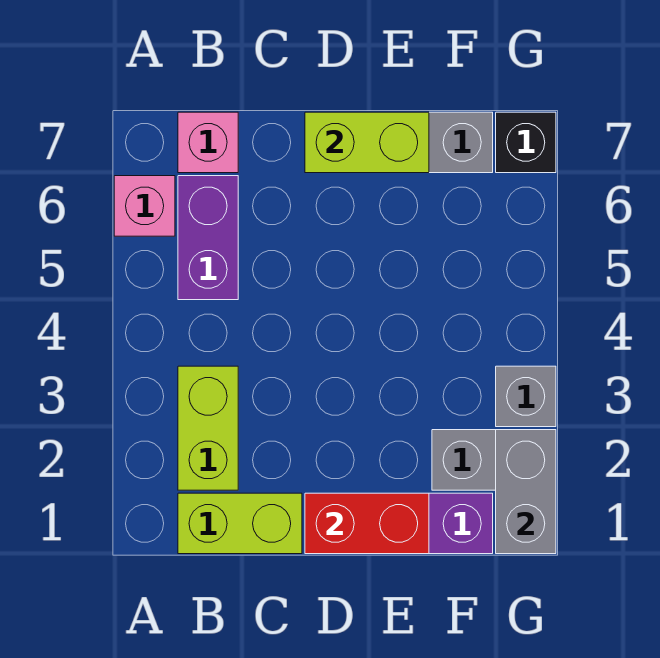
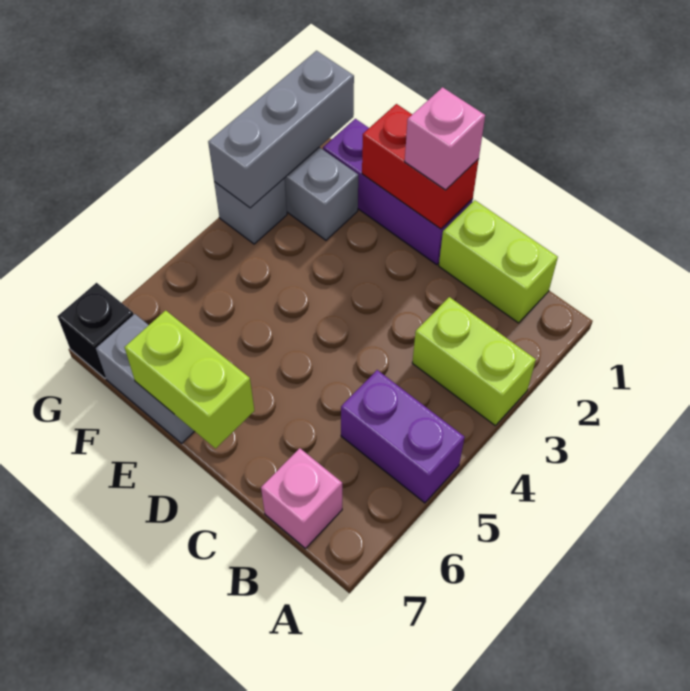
pink 1x1 brick [114,176,175,236] -> pink 1x1 brick moved to [405,87,485,190]
lime 1x2 brick [178,366,238,490] -> lime 1x2 brick turned to [412,297,536,425]
purple 1x2 brick [178,176,238,300] -> purple 1x2 brick turned to [341,370,465,503]
grey 1x2 brick [496,430,556,554] -> grey 1x3 brick [208,51,354,208]

